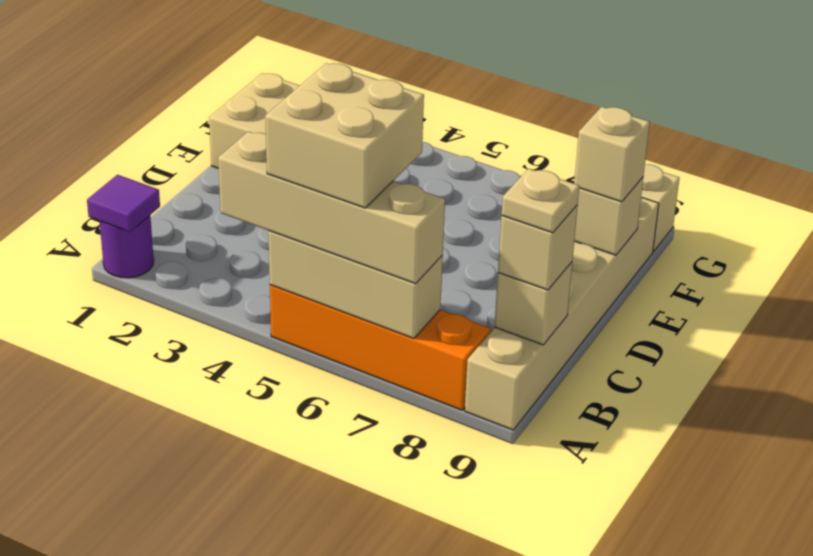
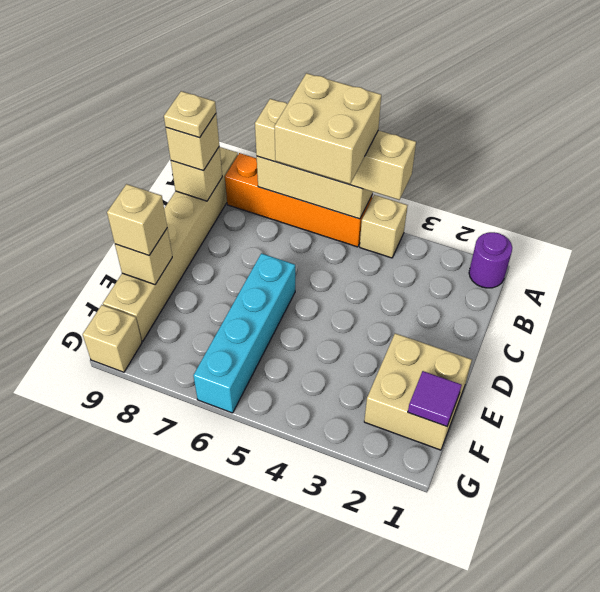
purple 1x1 tile [87,175,160,232] -> purple 1x1 tile moved to [408,371,462,426]
none -> tan 1x1 brick [360,195,408,258]
none -> cyan 1x4 brick [193,253,295,413]

